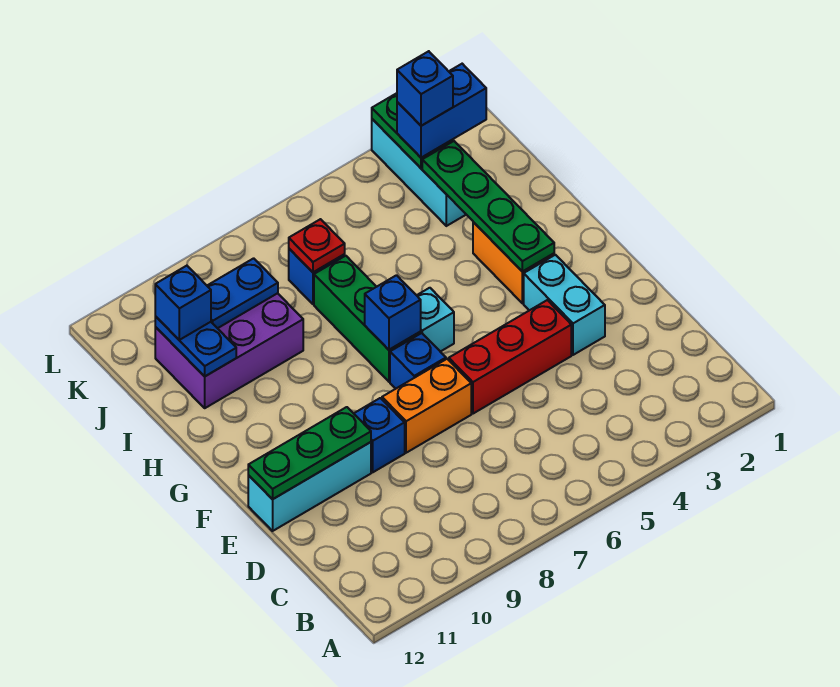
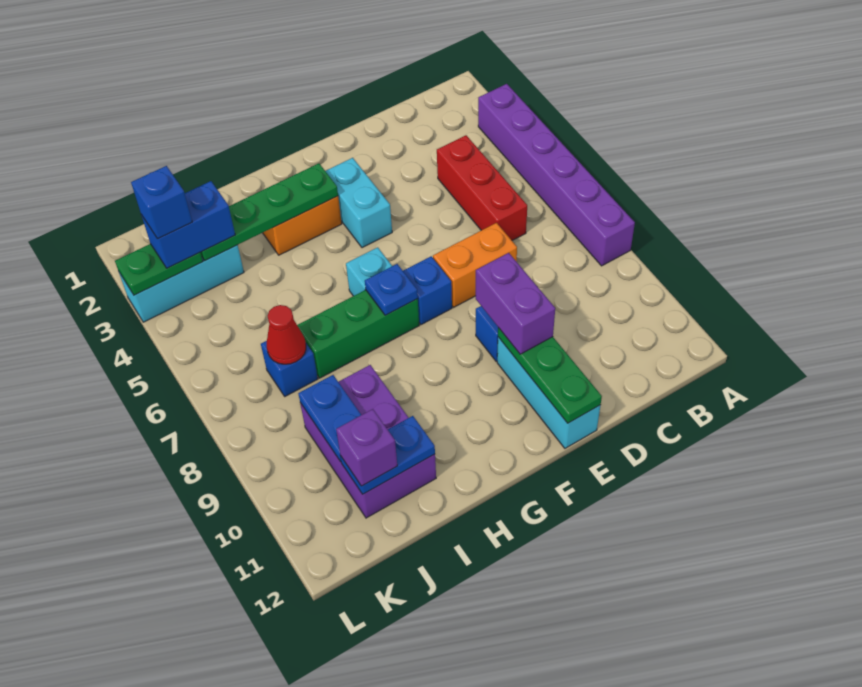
none -> purple 1x6 brick [478,84,635,266]
cyan 1x2 brick [524,255,605,355] -> cyan 1x2 brick turned to [326,158,392,248]
red 1x3 brick [449,300,571,414] -> red 1x3 brick moved to [437,135,527,240]
orange 1x2 brick [382,359,471,453] -> orange 1x2 brick turned to [433,223,517,307]
none -> purple 1x2 brick [476,253,555,354]
blue 1x1 brick [365,275,421,350] -> blue 1x1 plate [365,264,418,315]
red 1x1 plate [289,219,345,272] -> red 1x1 cone [267,305,306,364]
blue 1x1 brick [155,266,211,340] -> purple 1x1 brick [336,409,397,486]
blue 1x2 brick [397,64,486,158] -> blue 1x2 brick turned to [142,181,235,268]

